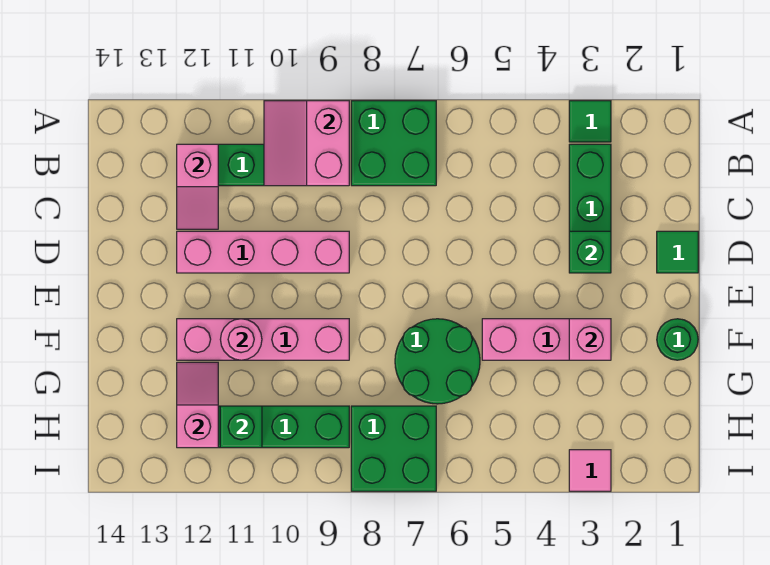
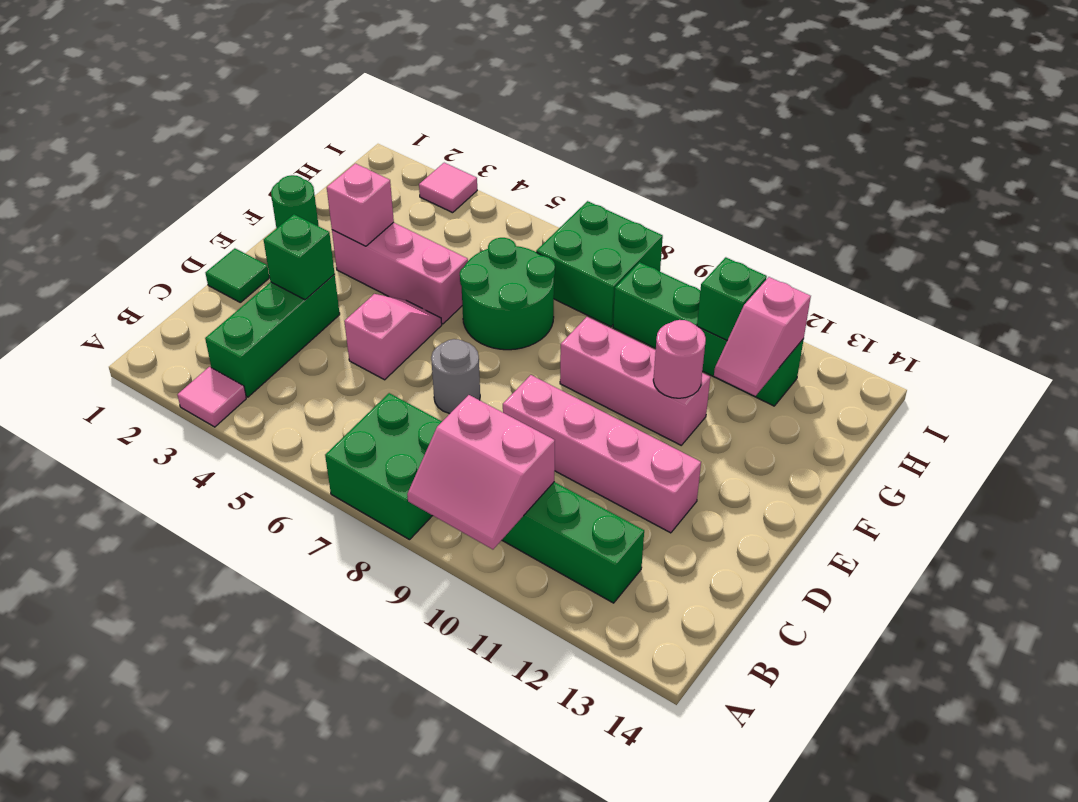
green 1x1 tile [569,101,611,142] -> pink 1x1 tile [178,367,246,427]
pink 2x2 slope [264,101,349,186] -> pink 2x2 slope turned to [407,395,555,549]
pink 1x2 slope [177,144,218,229] -> pink 1x2 slope moved to [344,294,442,380]
none -> grey 1x1 round brick [431,339,480,414]
pink 1x4 brick [177,319,349,360] -> pink 1x3 brick [560,317,710,445]

